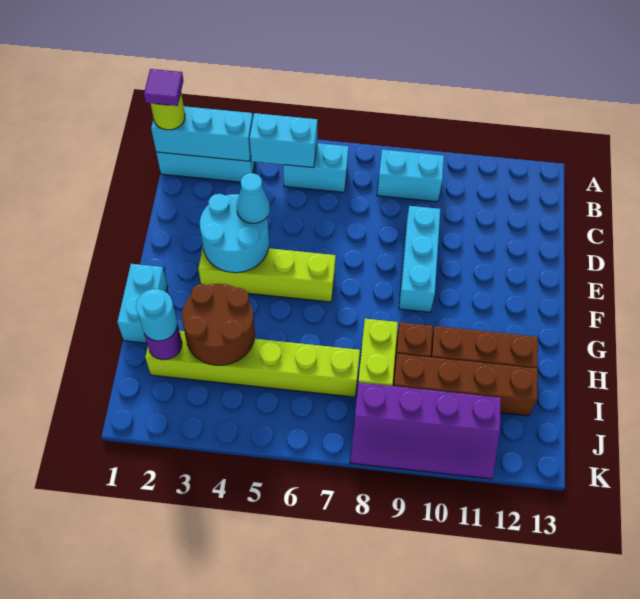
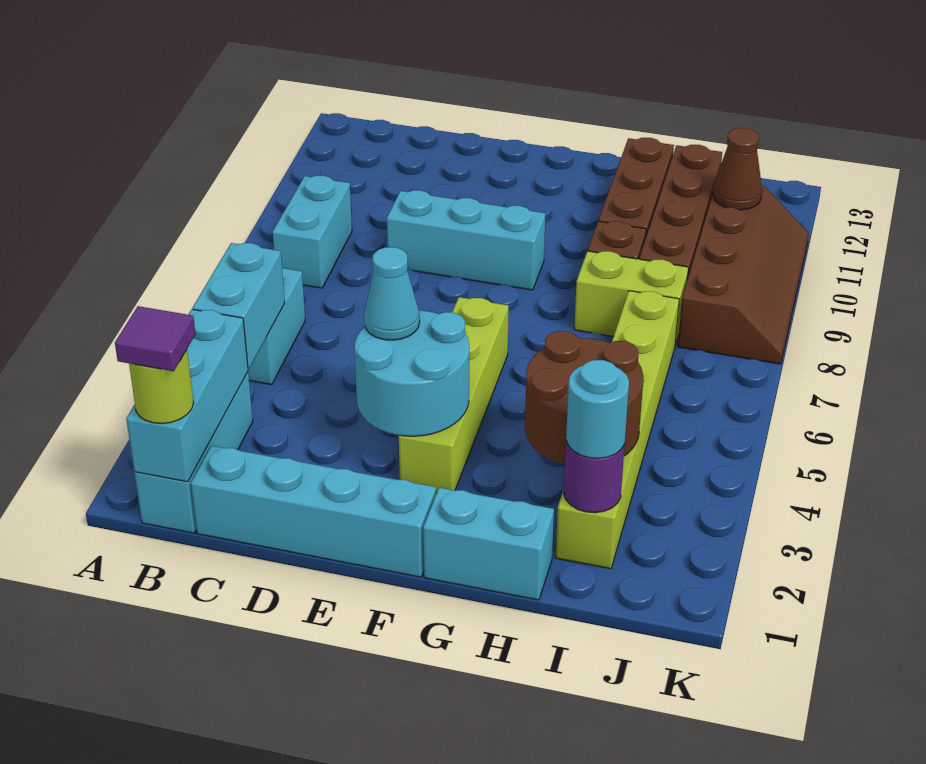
none -> cyan 1x4 brick [191,446,436,577]
purple 2x4 slope [350,382,501,479] -> brown 2x4 slope [678,186,809,364]
none -> brown 1x1 cone [713,128,762,210]

